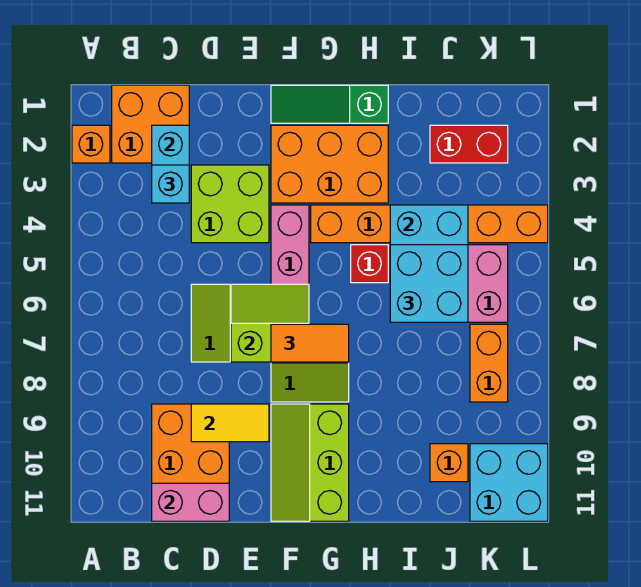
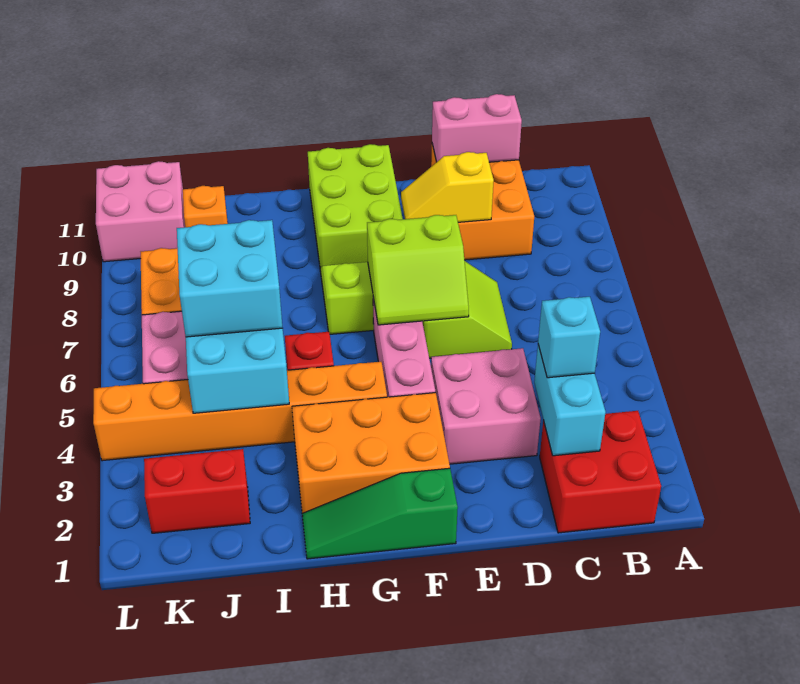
orange 1x1 brick [72,125,110,163] -> none
orange 2x2 brick [112,85,189,163] -> red 2x2 brick [540,411,661,533]
lime 2x2 brick [191,165,269,243] -> pink 2x2 brick [431,348,541,464]
yellow 1x2 tile [191,404,269,442] -> yellow 1x2 slope [401,152,494,222]
green 1x3 slope [271,85,388,123] -> green 1x3 slope turned to [302,468,458,559]
orange 1x2 tile [271,324,349,362] -> none
lime 2x3 slope [271,404,349,521] -> lime 2x3 brick [308,144,403,270]
cyan 2x2 brick [470,444,548,521] -> pink 2x2 brick [96,161,185,262]

